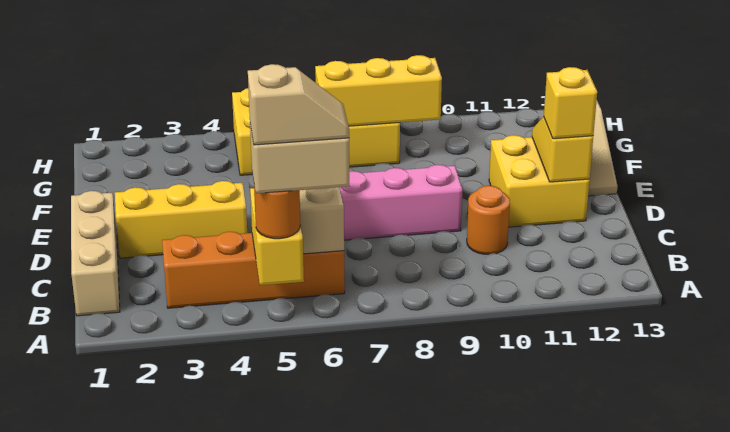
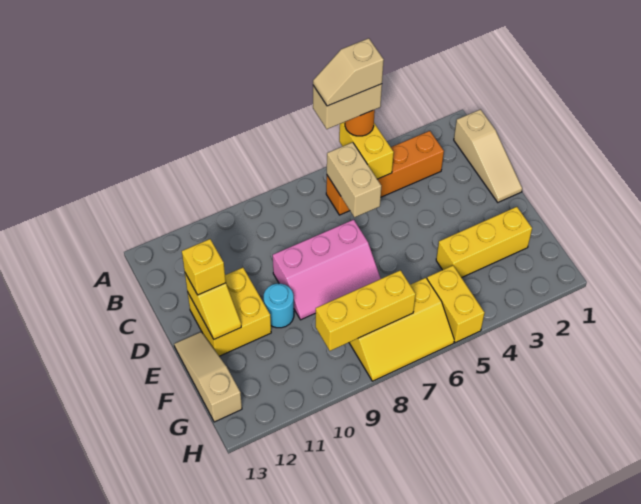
tan 1x3 brick [71,191,120,316] -> tan 1x3 slope [454,110,522,202]
orange 1x1 round brick [467,186,510,254] -> none
yellow 1x3 brick [115,181,247,258] -> yellow 1x3 brick moved to [436,207,532,278]
none -> cyan 1x1 round brick [264,284,294,328]

